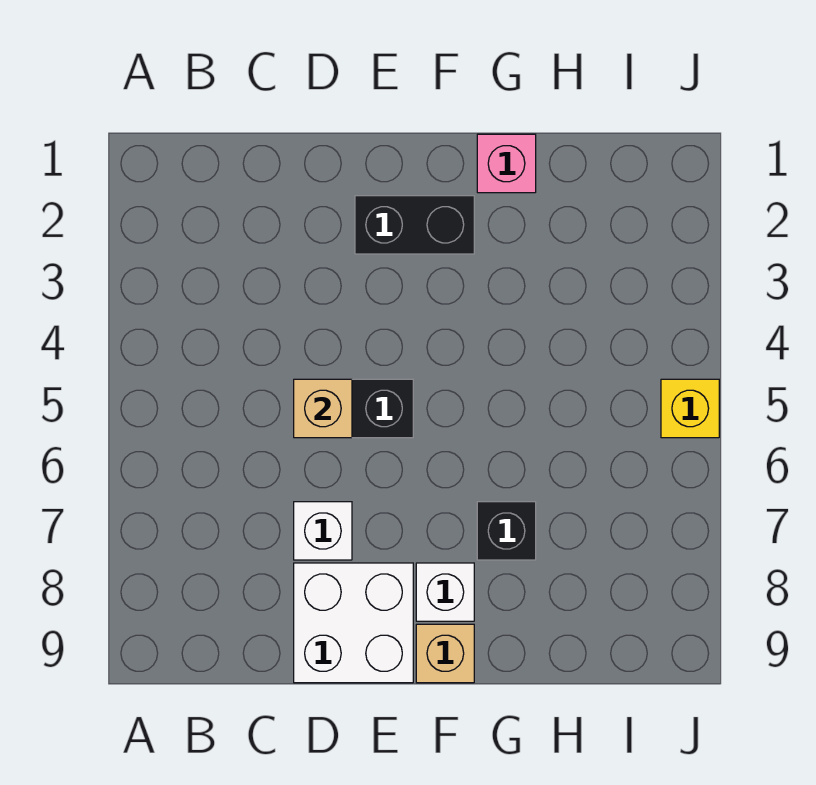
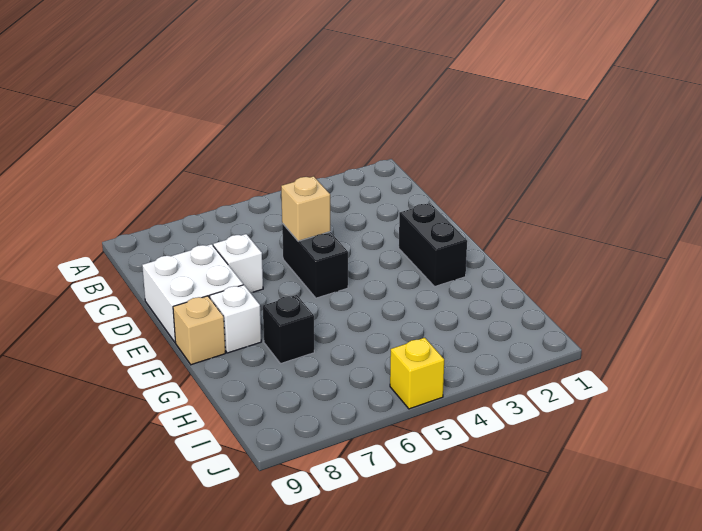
pink 1x1 brick [477,134,536,193] -> none

